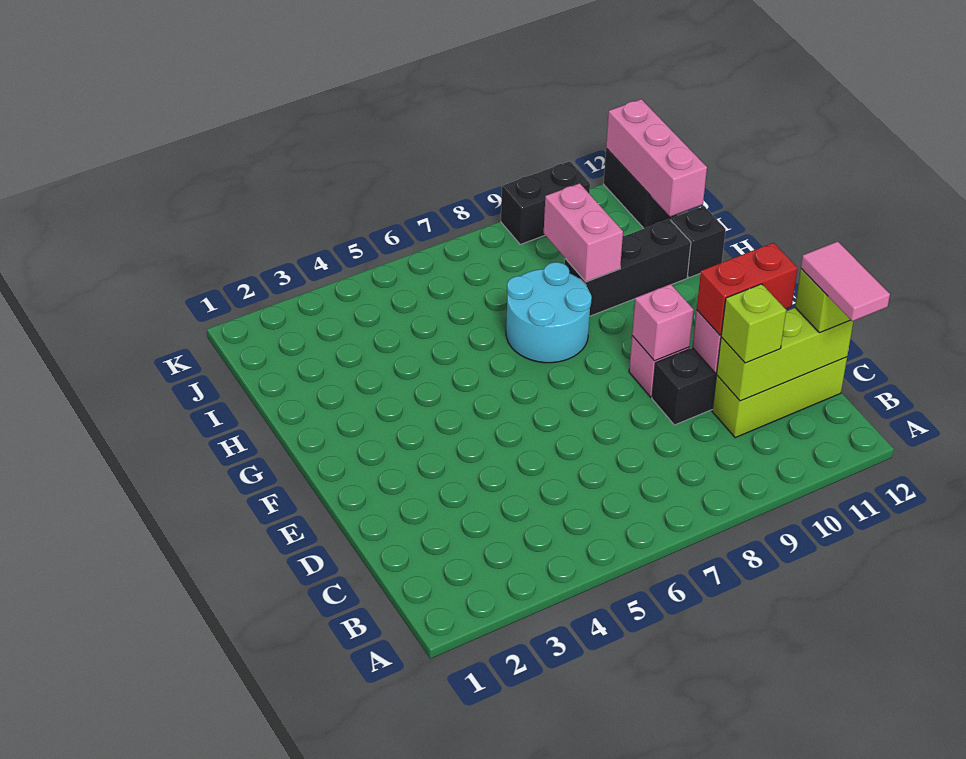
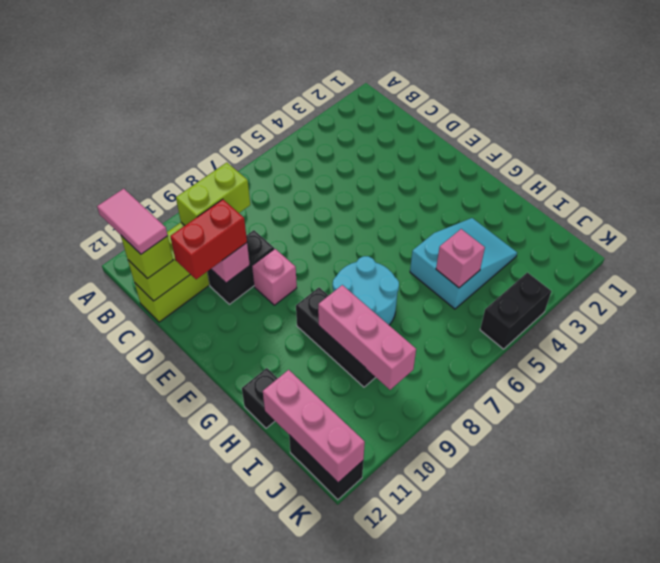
lime 1x1 brick [721,284,786,363] -> lime 1x2 brick [176,163,250,225]
pink 1x1 brick [632,284,694,361] -> pink 1x1 brick moved to [436,229,485,288]
none -> cyan 2x3 slope [410,218,517,309]
black 1x3 brick [565,219,691,316] -> black 1x3 brick turned to [296,288,376,387]
pink 1x2 brick [544,183,623,282] -> pink 1x3 brick [318,285,416,390]
black 1x2 brick [501,161,590,245] -> black 1x2 brick moved to [480,272,551,349]

